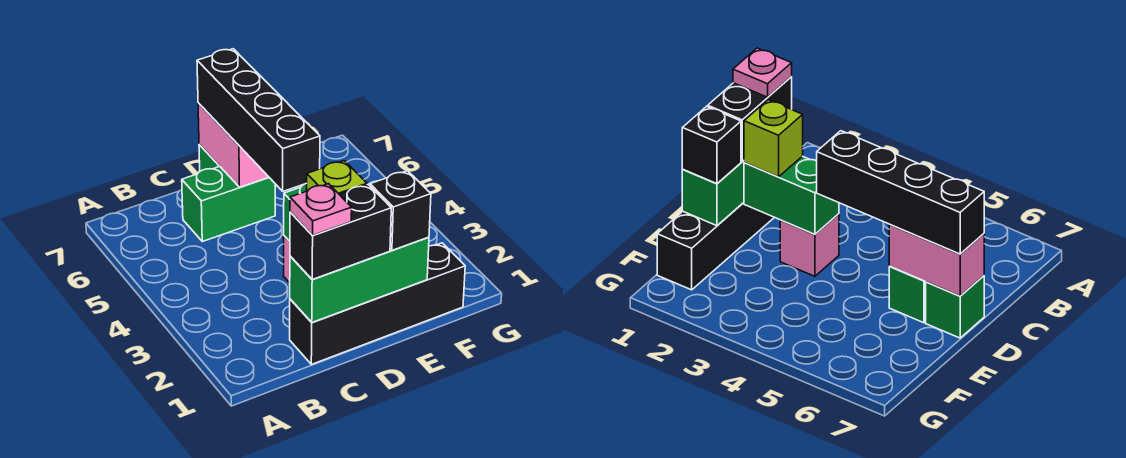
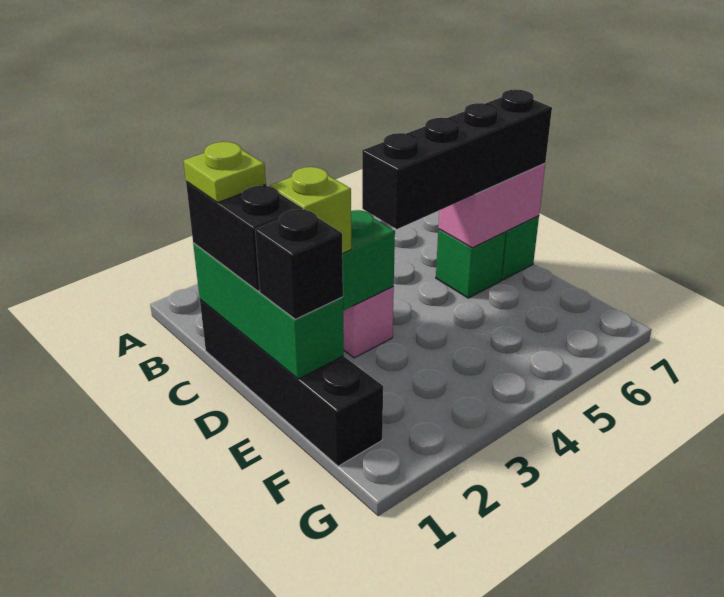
pink 1x1 plate [290,184,352,235] -> lime 1x1 plate [184,142,266,203]
green 1x2 brick [182,166,275,242] -> green 1x1 brick [436,229,506,298]

